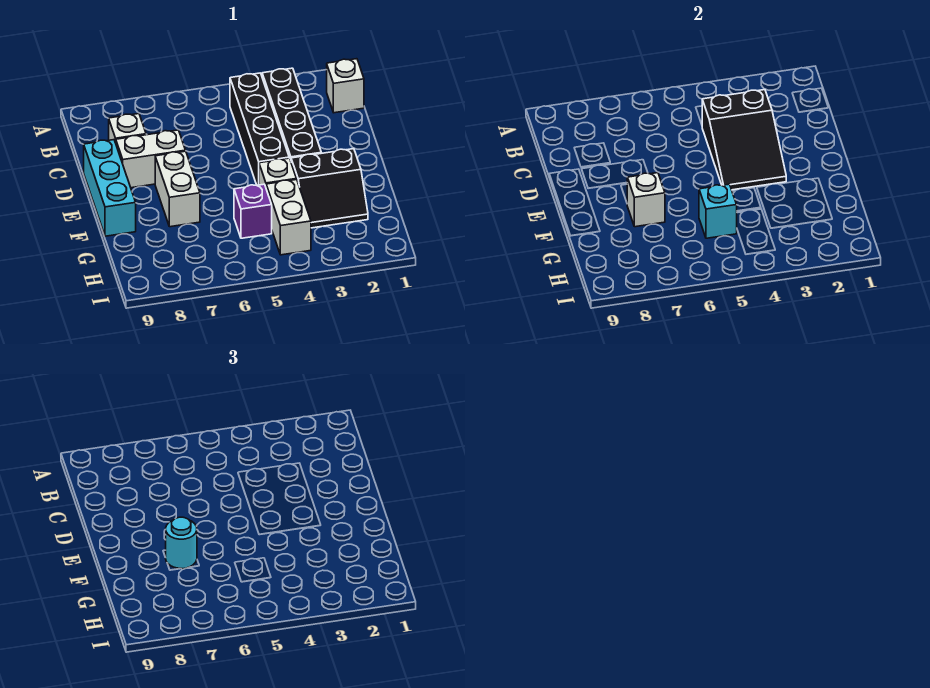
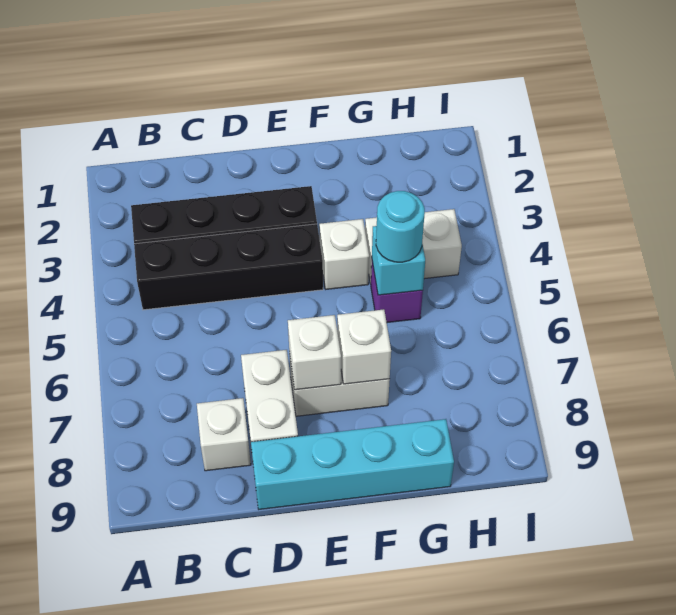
white 1x1 brick [327,59,364,113] -> white 1x1 brick moved to [288,315,341,390]
black 2x3 slope [702,90,786,190] -> none
cyan 1x3 brick [84,140,136,236] -> cyan 1x4 brick [251,419,454,509]
black 2x2 slope [291,149,368,228] -> none
cyan 1x1 round brick [166,517,197,569] -> cyan 1x1 round brick moved to [376,191,425,262]

